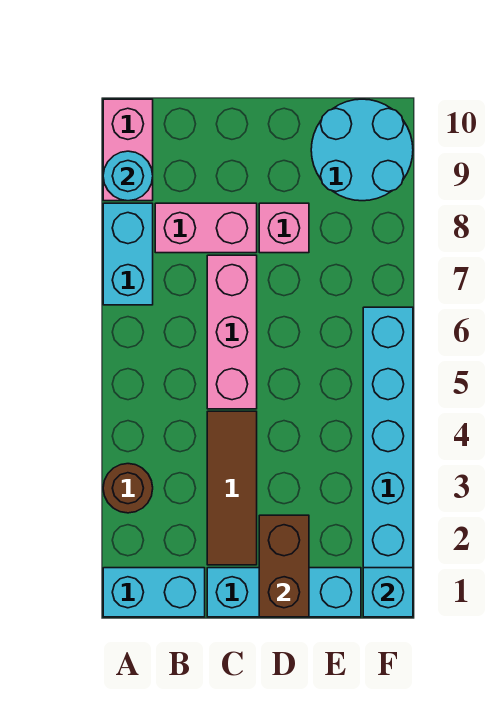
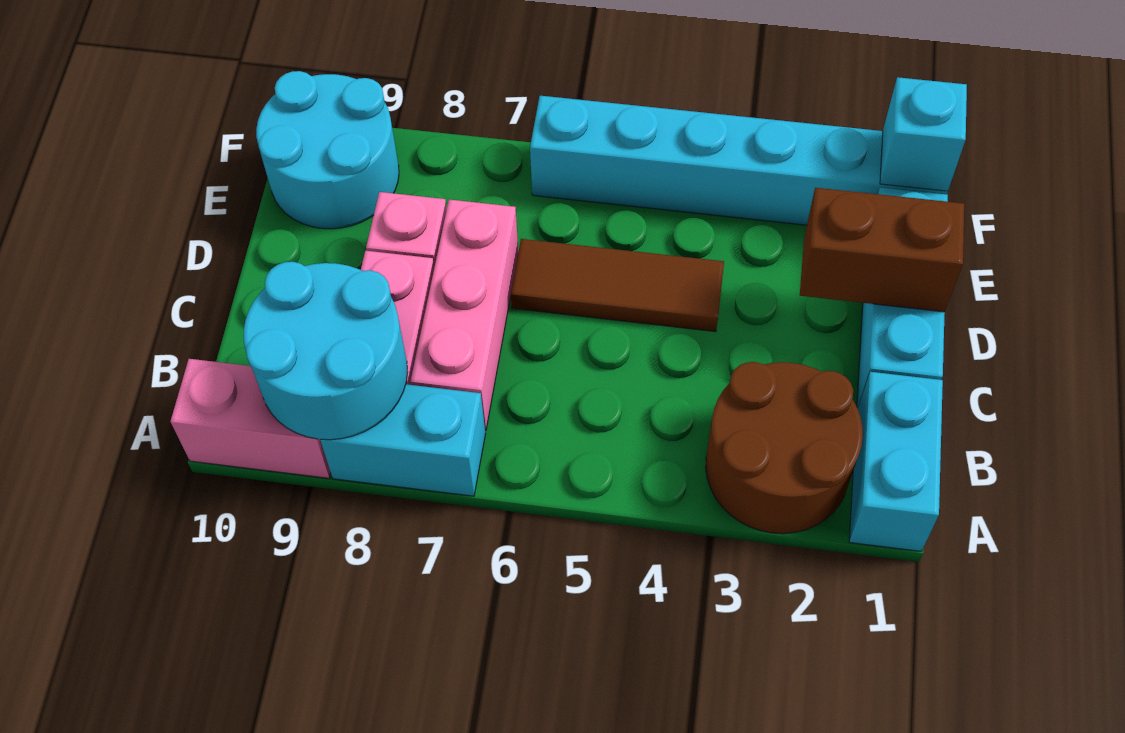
brown 1x1 round brick [103,464,153,513] -> brown 2x2 round brick [706,362,863,534]
cyan 1x1 round brick [103,151,153,201] -> cyan 2x2 round brick [244,262,407,440]
brown 1x3 tile [207,411,257,565] -> brown 1x3 tile moved to [511,239,724,332]
pink 1x3 brick [207,255,257,409] -> pink 1x3 brick turned to [410,200,518,431]

